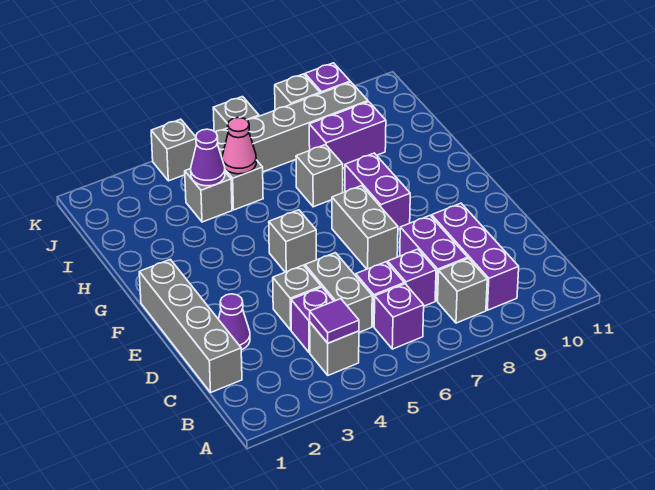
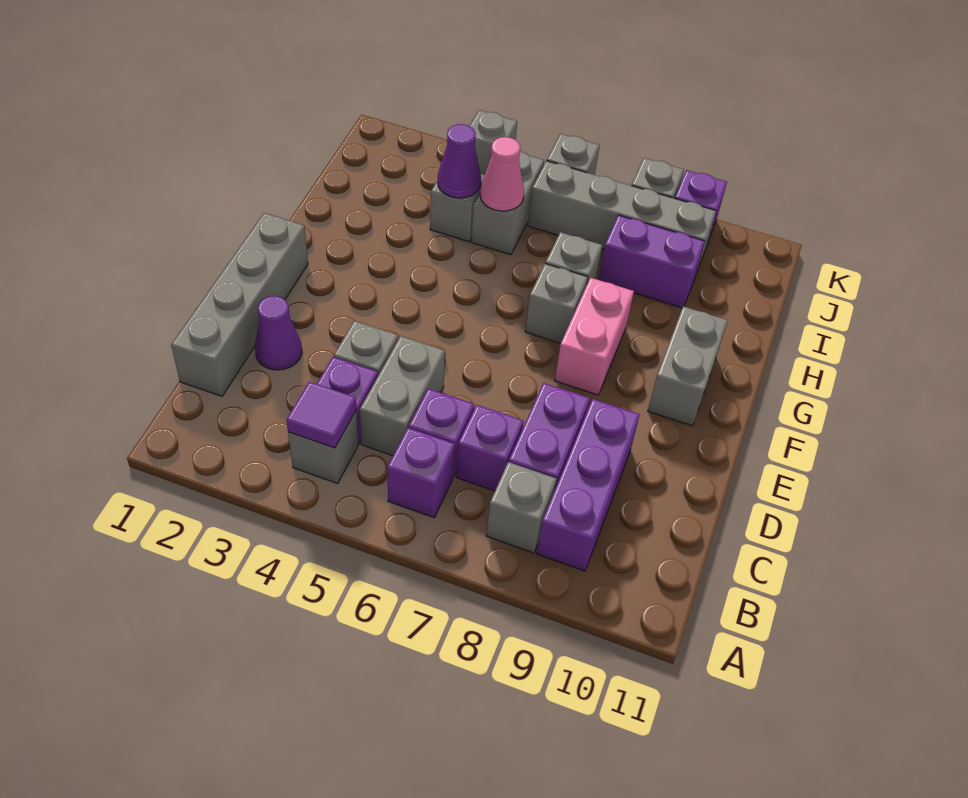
grey 1x2 brick [332,186,398,269] -> grey 1x2 brick moved to [648,306,728,426]
grey 1x1 brick [269,210,316,272] -> grey 1x1 brick moved to [525,264,588,343]
purple 1x2 brick [345,153,410,229] -> pink 1x2 brick [555,278,634,395]

